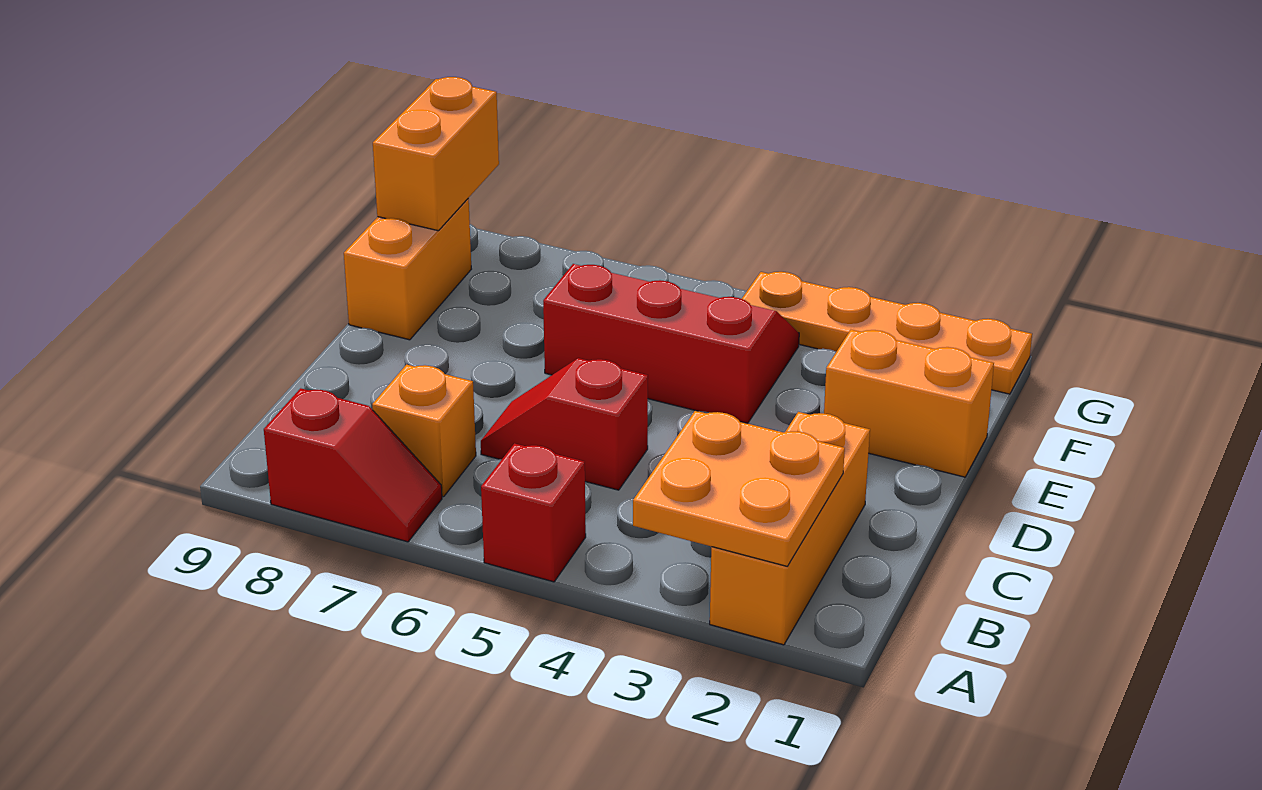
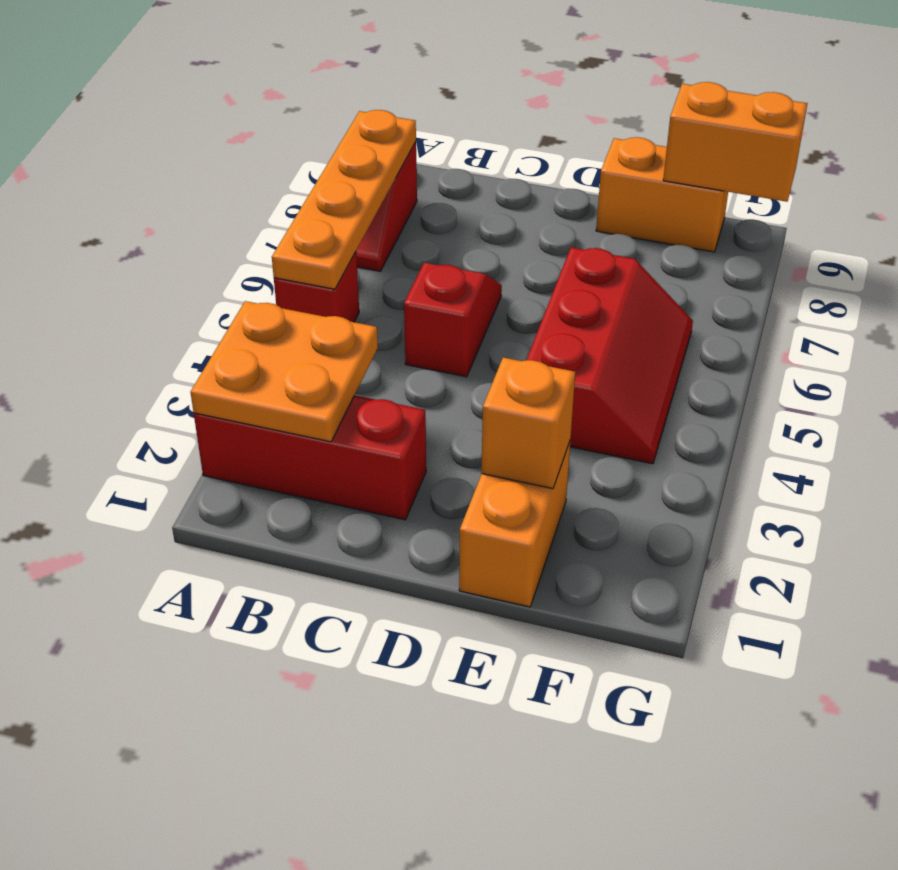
orange 1x3 brick [710,412,870,645] -> red 1x3 brick [194,395,426,520]
orange 1x1 brick [372,365,476,497] -> orange 1x1 brick moved to [481,358,575,488]
orange 1x4 plate [742,272,1032,394] -> orange 1x4 plate moved to [272,110,416,289]

